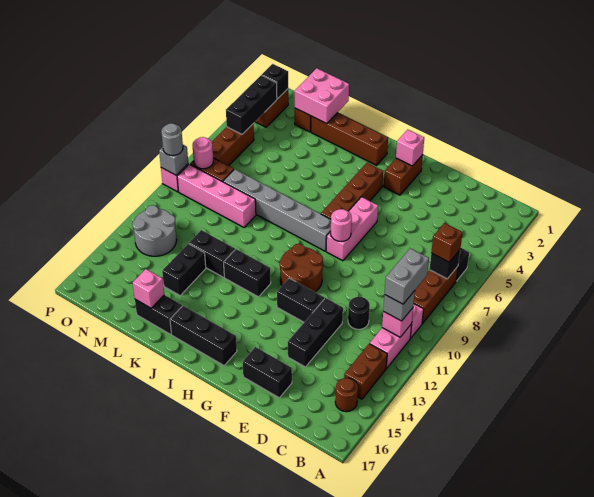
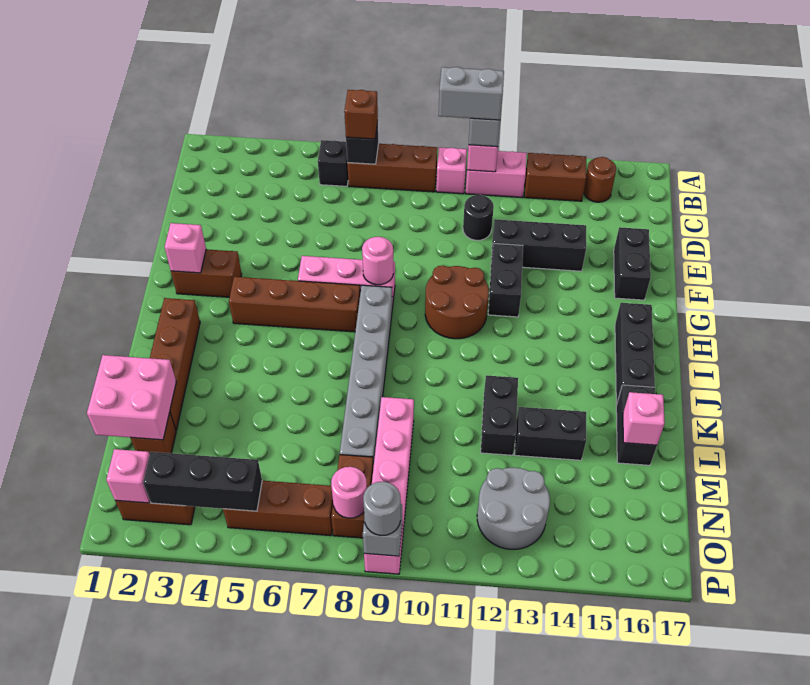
black 1x2 brick [224,249,271,297] -> none
black 1x1 brick [262,64,288,99] -> pink 1x1 brick [106,449,150,503]

